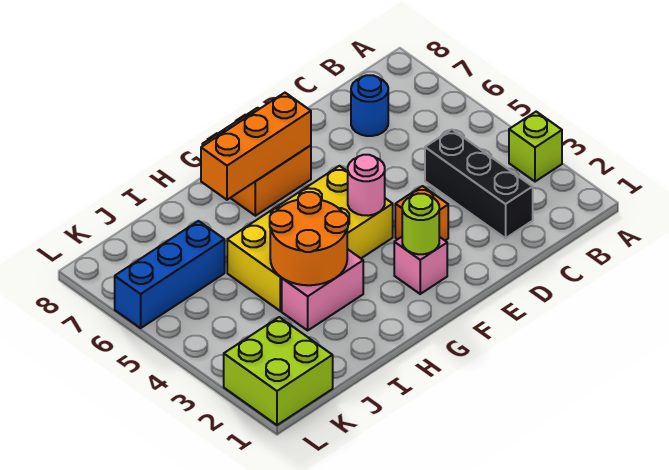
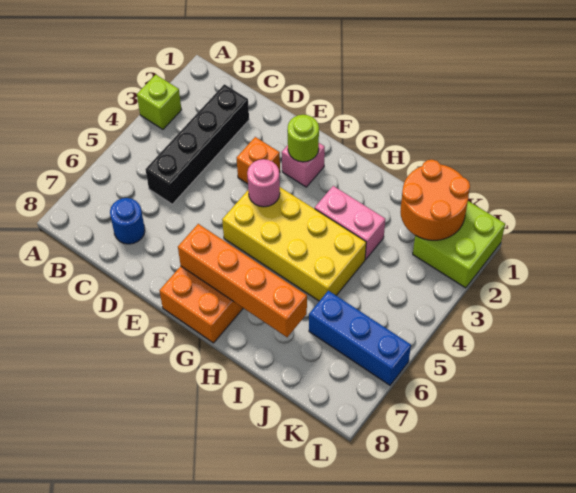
black 1x3 brick [425,130,533,238] -> black 1x4 brick [146,84,249,204]
orange 1x3 brick [201,93,311,200] -> orange 1x4 brick [178,224,307,337]
orange 2x2 round brick [270,192,348,285] -> orange 2x2 round brick moved to [400,160,470,240]

